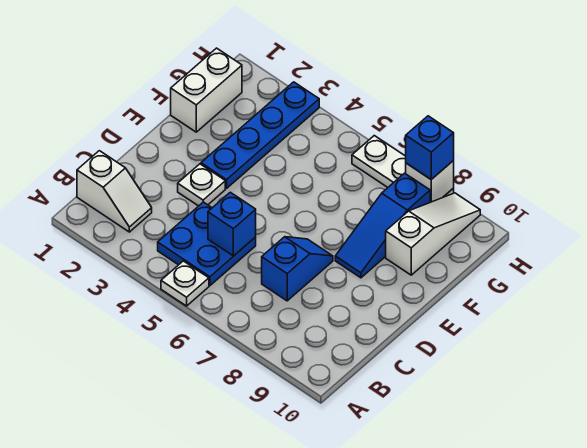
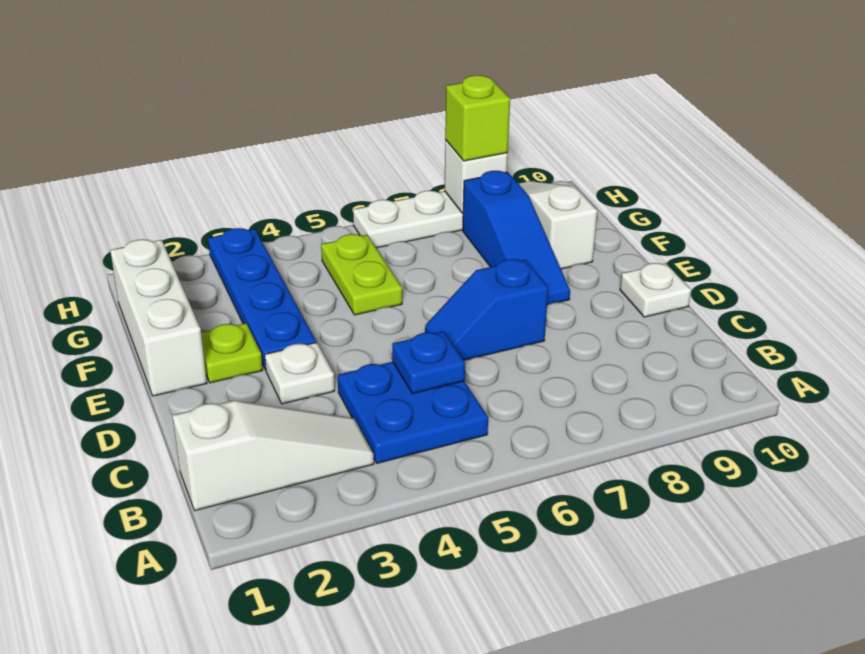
white 1x1 plate [161,261,209,306] -> white 1x1 plate moved to [620,263,691,317]
white 1x2 slope [77,151,152,232] -> white 1x3 slope [172,401,374,511]
blue 1x1 brick [208,192,256,256] -> blue 1x1 plate [392,331,465,394]
blue 1x2 slope [262,237,333,301] -> blue 1x2 slope turned to [425,259,548,360]
none -> lime 1x1 plate [201,323,263,383]
white 1x2 brick [171,48,242,132] -> white 1x3 brick [110,239,207,396]
none -> lime 1x2 plate [321,234,402,315]
blue 1x1 brick [406,116,454,179] -> lime 1x1 brick [445,75,510,161]

